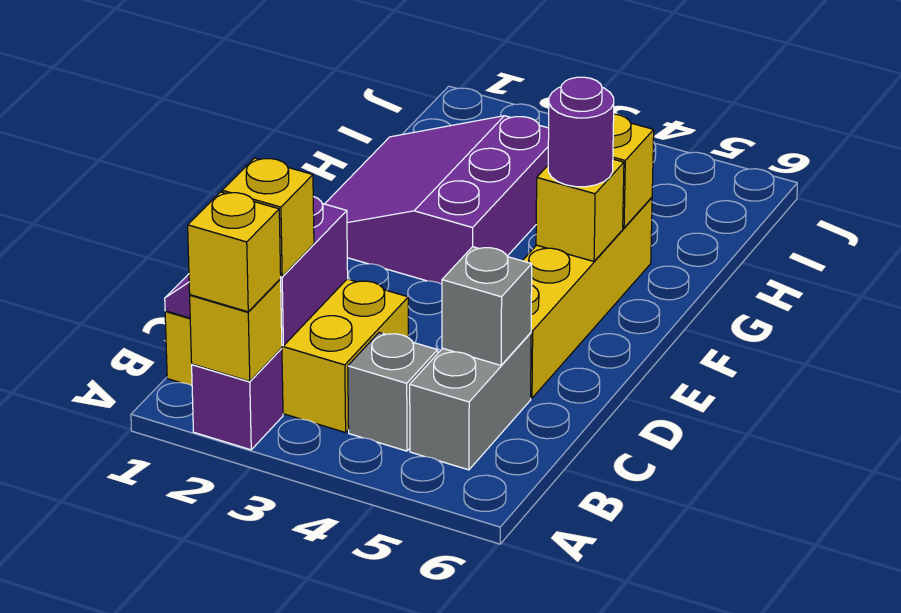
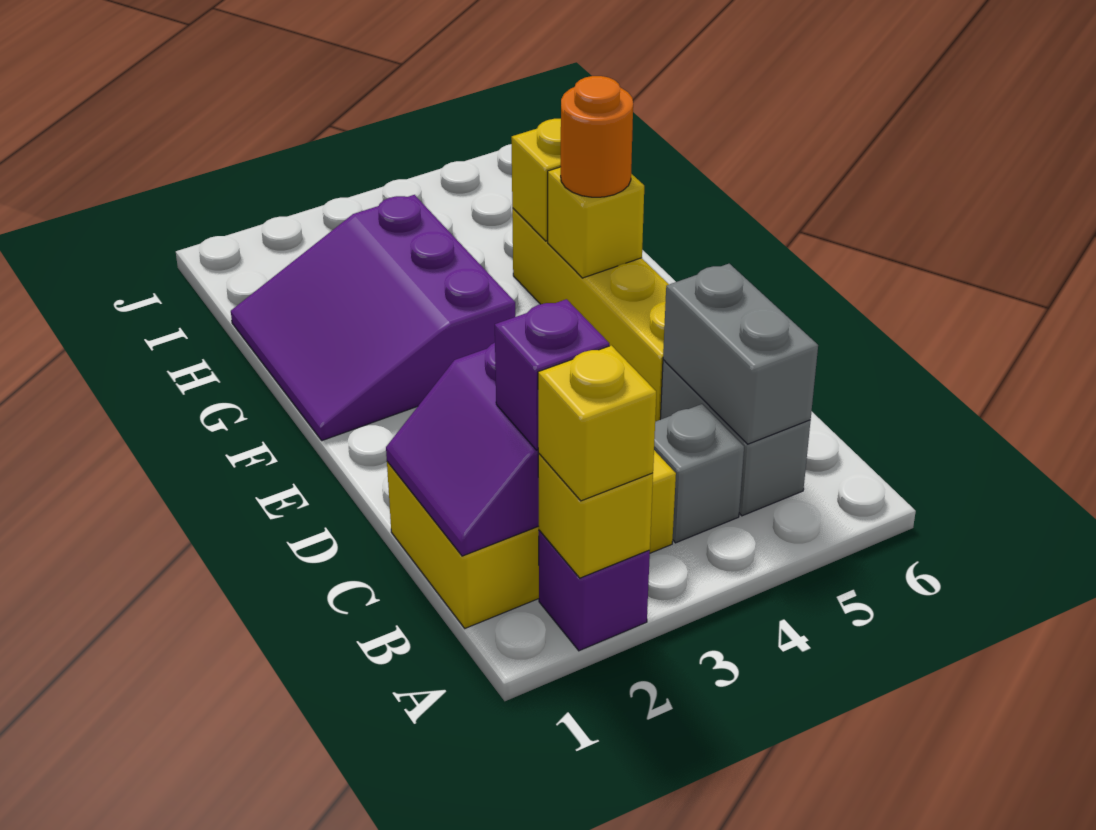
yellow 1x1 brick [222,158,314,277] -> purple 1x1 brick [495,299,609,450]
grey 1x1 brick [442,247,532,365] -> grey 1x2 brick [663,264,818,444]
purple 1x1 round brick [548,77,614,187] -> orange 1x1 round brick [561,76,633,197]

